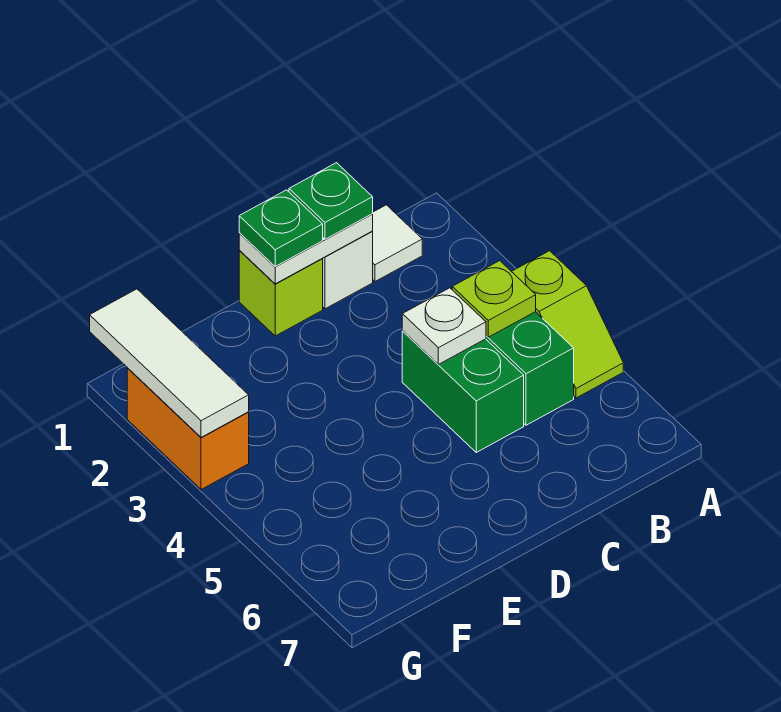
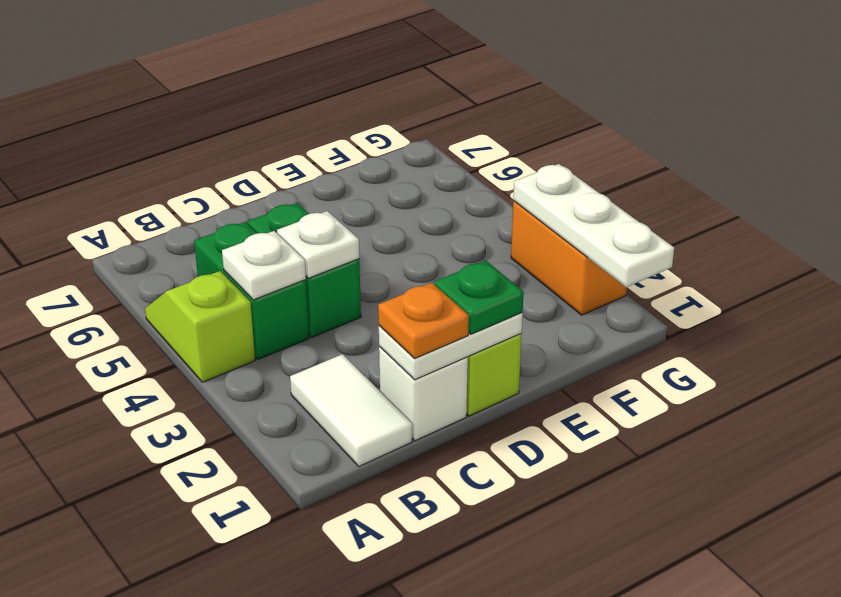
white 1x1 tile [372,205,422,281] -> white 1x2 tile [290,354,412,466]
lime 1x1 plate [452,261,536,337] -> white 1x1 plate [222,231,306,300]
green 1x1 plate [289,163,373,239] -> orange 1x1 plate [378,283,469,358]
white 1x3 tile [90,289,249,437] -> white 1x3 plate [513,164,674,287]

